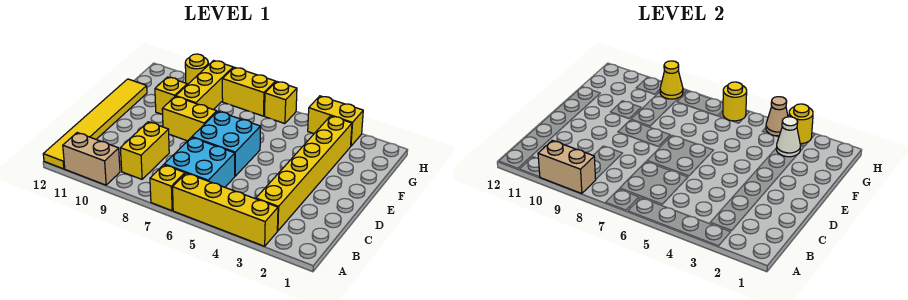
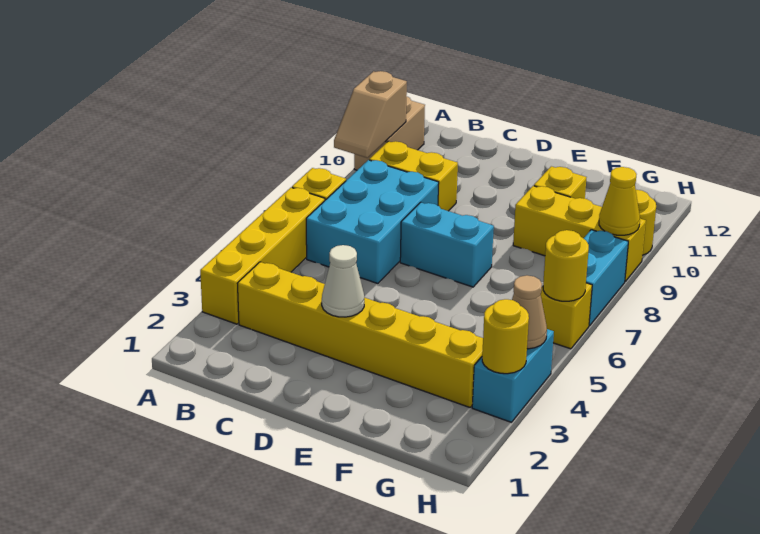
tan 1x2 brick [538,140,596,194] -> tan 1x2 slope [334,71,407,158]
yellow 1x6 tile [43,79,147,169] -> none
cyan 2x2 brick [164,137,235,187] -> cyan 2x3 brick [306,160,439,284]
cyan 2x2 brick [192,111,261,176] -> cyan 1x2 brick [400,202,494,287]
yellow 1x2 brick [162,96,217,141] -> none
white 1x1 cone [776,117,800,157] -> white 1x1 cone moved to [322,245,364,317]
yellow 1x2 brick [308,96,363,146] -> cyan 1x2 brick [472,329,554,422]
yellow 1x2 brick [222,67,275,116] -> cyan 1x2 brick [584,230,628,326]

